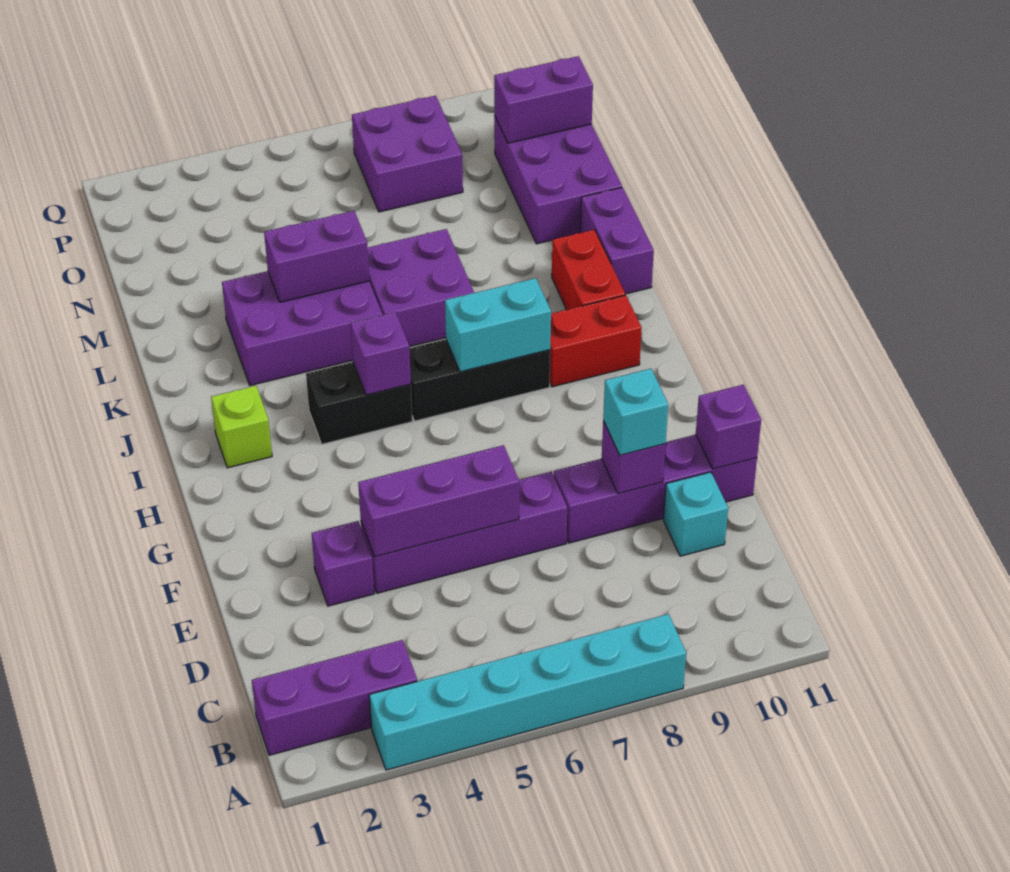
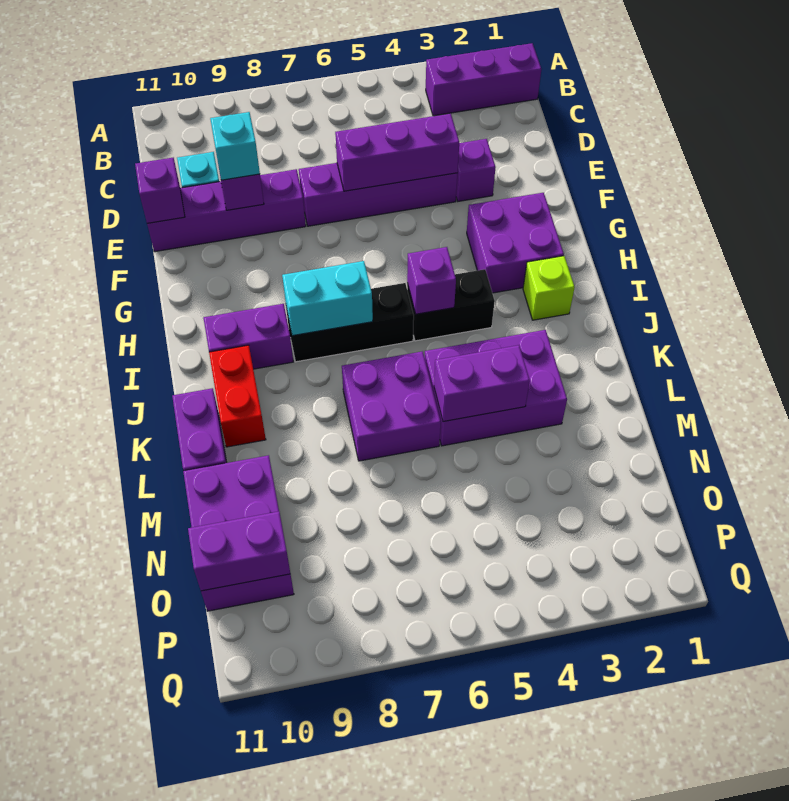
cyan 1x6 brick [369,614,686,770] -> none
red 1x2 brick [550,295,642,387] -> purple 1x2 brick [204,304,293,369]
purple 2x2 brick [352,96,463,212] -> purple 2x2 brick moved to [467,193,564,293]

